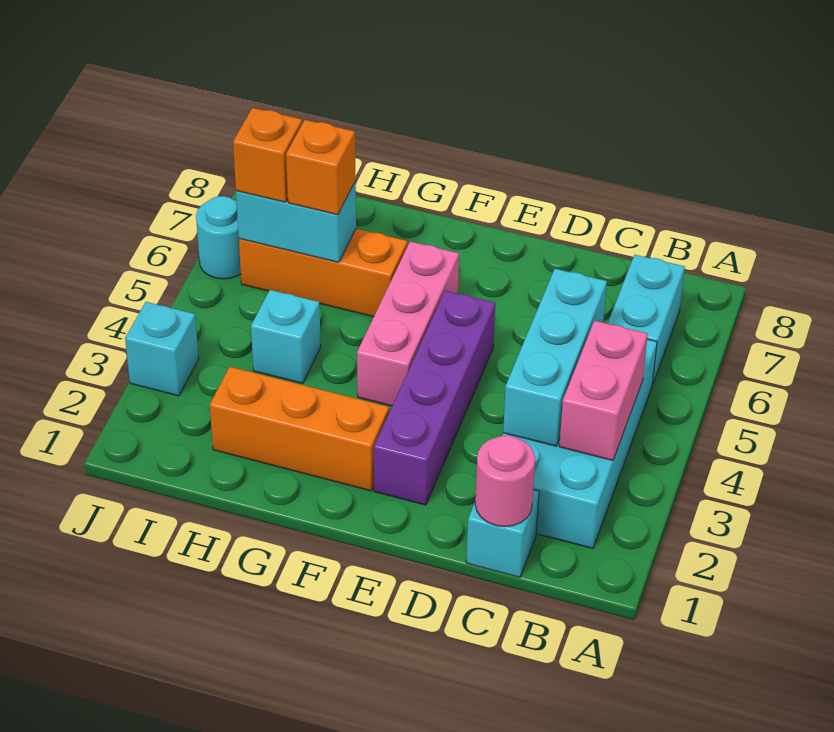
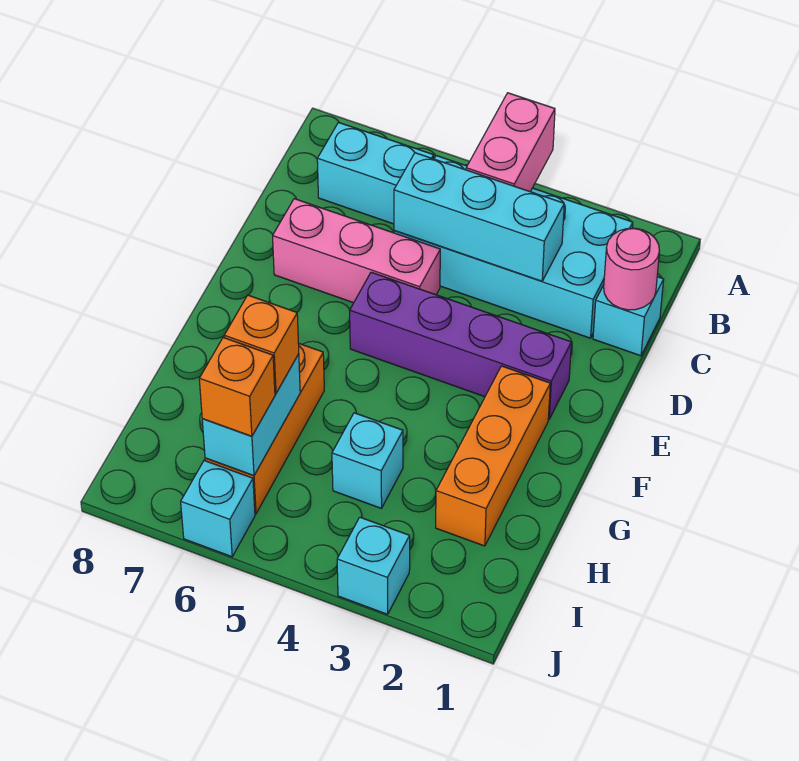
pink 1x2 brick [559,321,648,460] -> pink 1x2 brick turned to [466,93,555,192]
pink 1x3 brick [357,242,459,406] -> pink 1x3 brick moved to [273,199,440,303]
cyan 1x1 round brick [196,196,241,279] -> cyan 1x1 brick [181,460,255,557]

